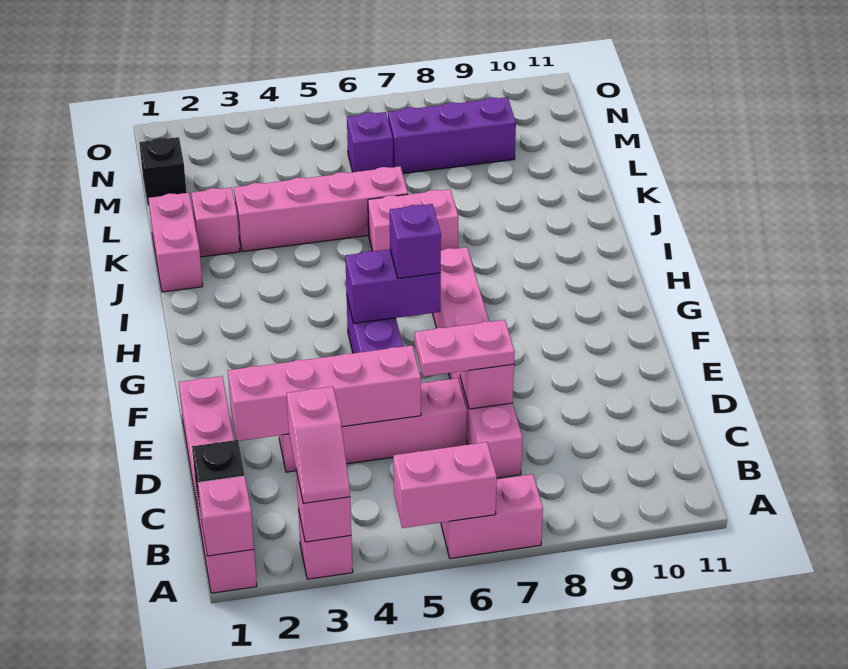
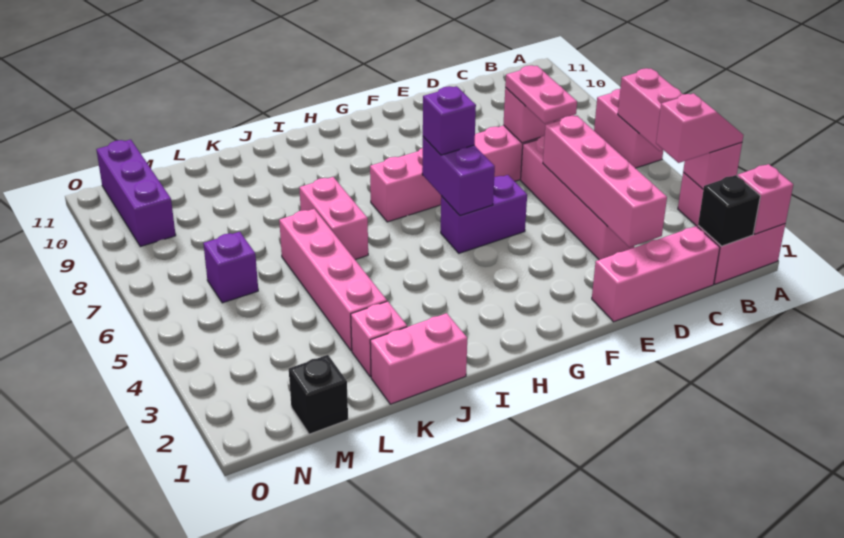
purple 1x3 brick [388,97,516,173] -> purple 1x3 brick moved to [96,140,176,247]

